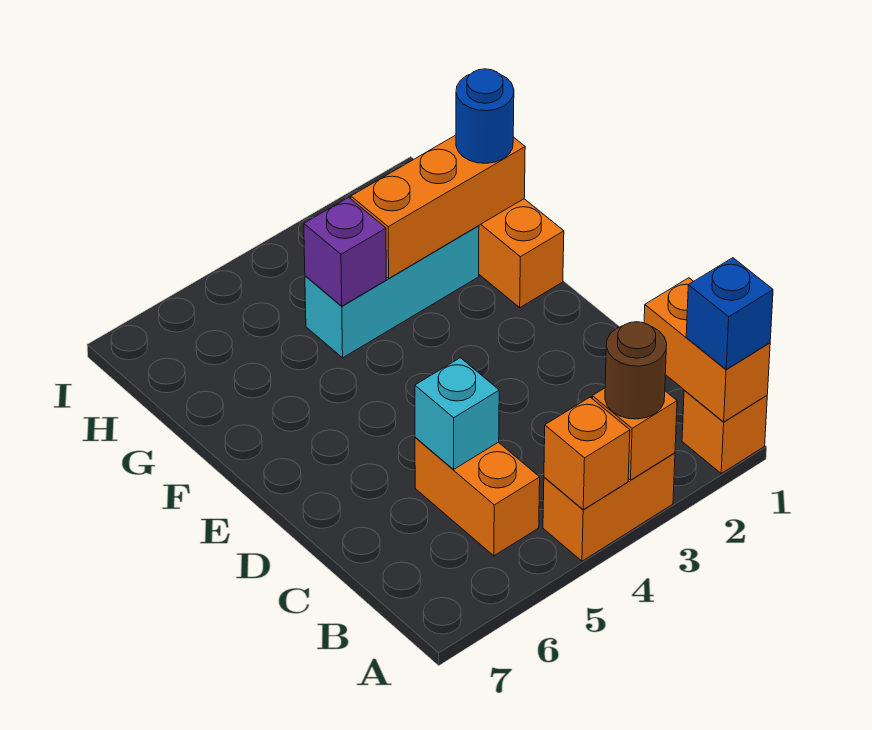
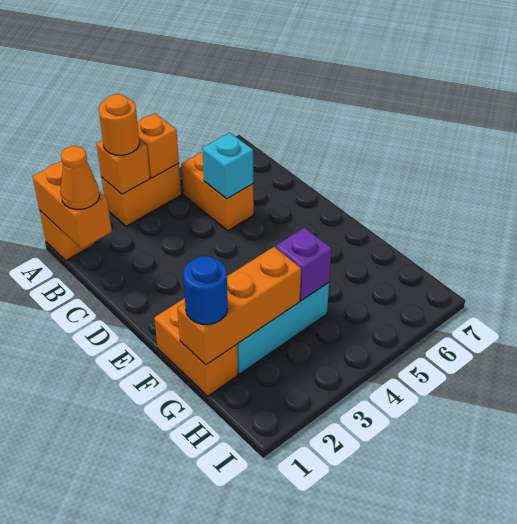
blue 1x1 brick [686,258,773,369] -> none
brown 1x1 round brick [605,322,667,419] -> orange 1x1 round brick [99,94,139,155]
none -> orange 1x1 cone [60,146,100,209]

